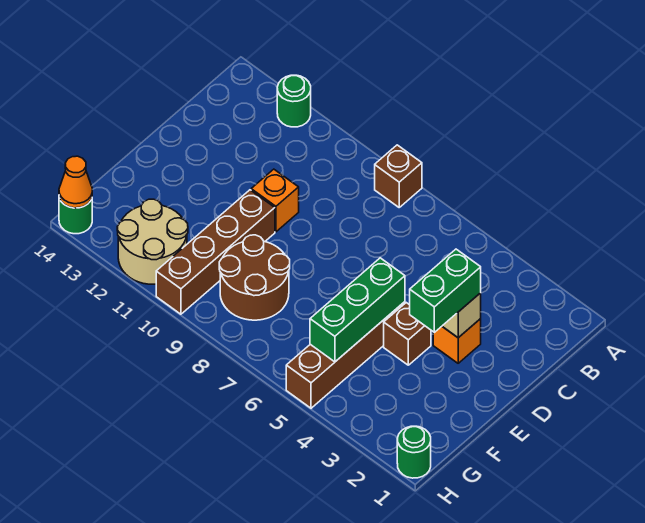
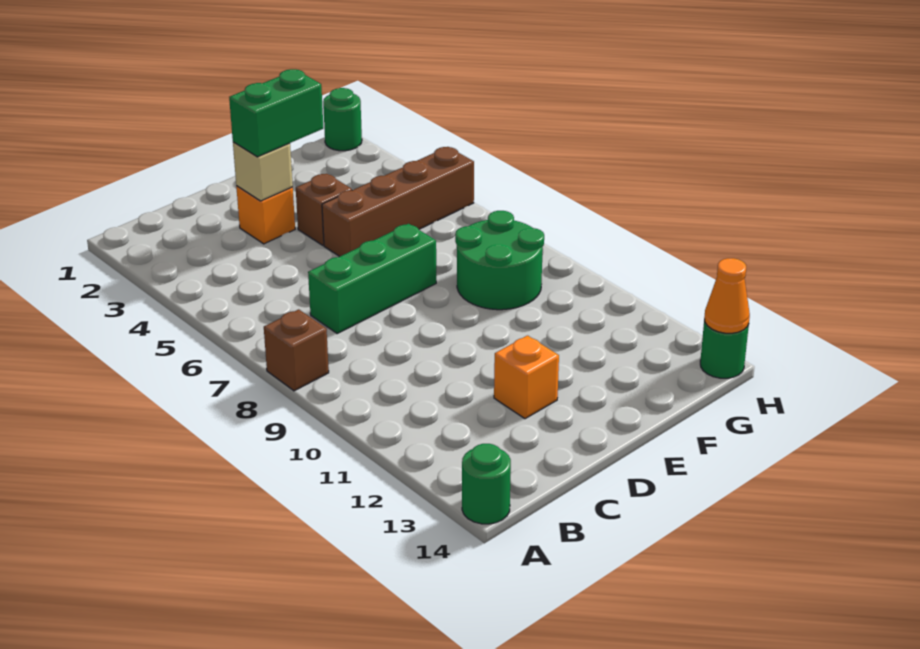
green 1x1 round brick [277,75,311,127] -> green 1x1 round brick moved to [462,444,511,524]
orange 1x1 brick [251,169,299,232] -> orange 1x1 brick moved to [494,336,559,419]
green 1x3 brick [310,258,405,362] -> green 1x3 brick moved to [308,224,436,333]
brown 1x4 brick [156,190,275,314] -> none
brown 2x2 round brick [219,235,290,320] -> green 2x2 round brick [455,211,544,310]
tan 2x2 round brick [117,199,188,284] -> none

